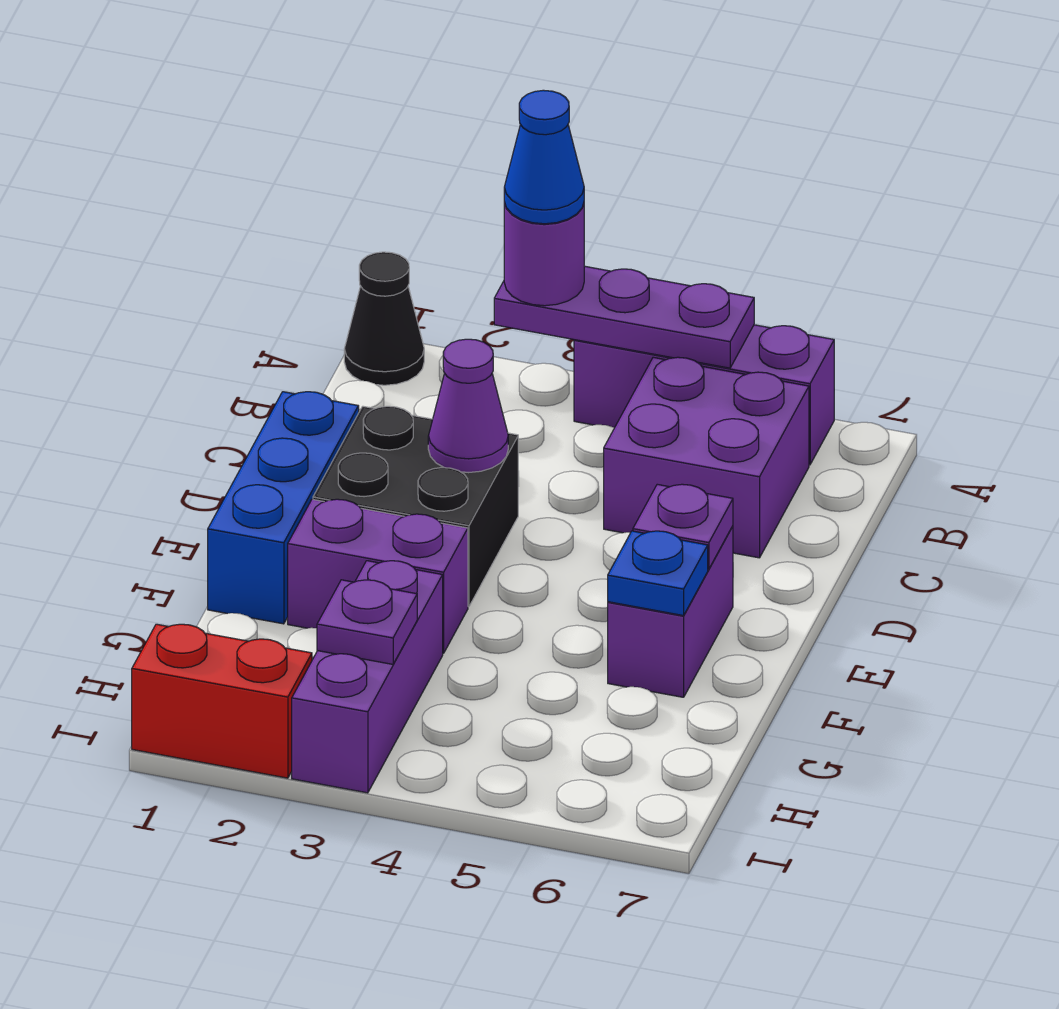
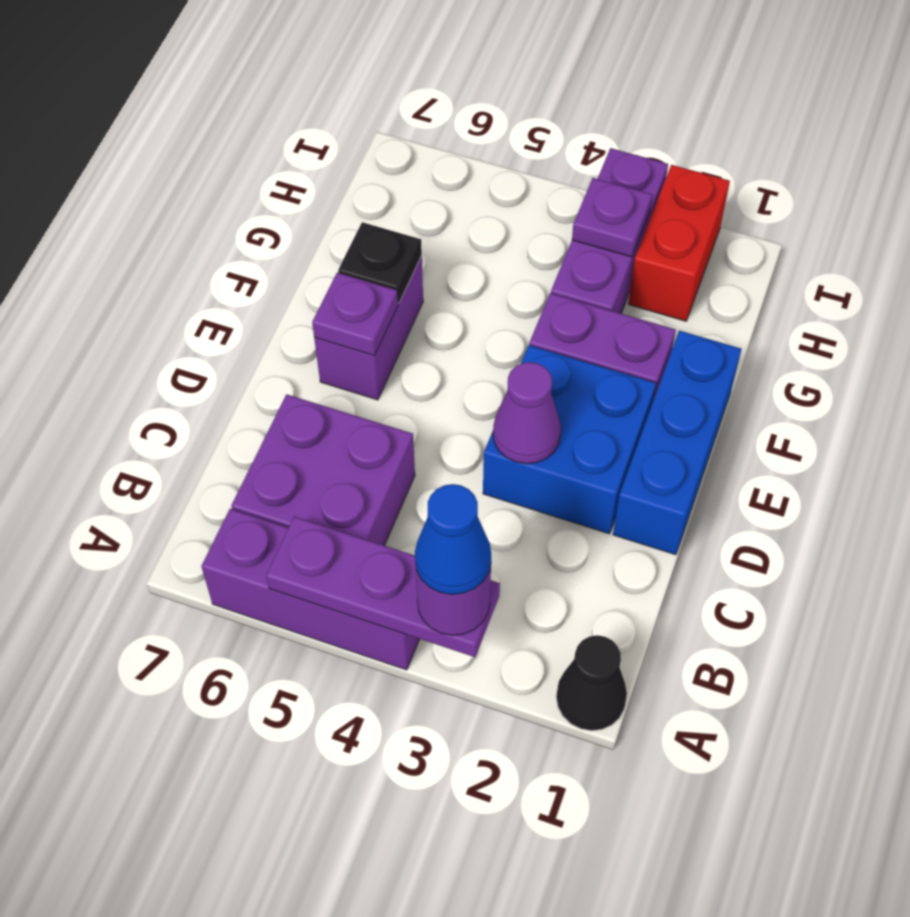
black 2x2 brick [313,406,518,607] -> blue 2x2 brick [483,345,656,534]
blue 1x1 plate [608,531,708,616] -> black 1x1 plate [338,222,422,303]
red 1x2 brick [132,624,312,778] -> red 1x2 brick turned to [628,165,730,321]

